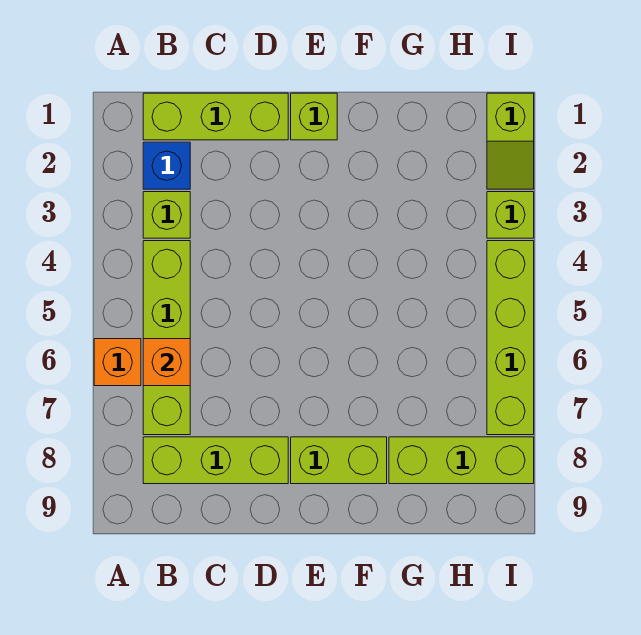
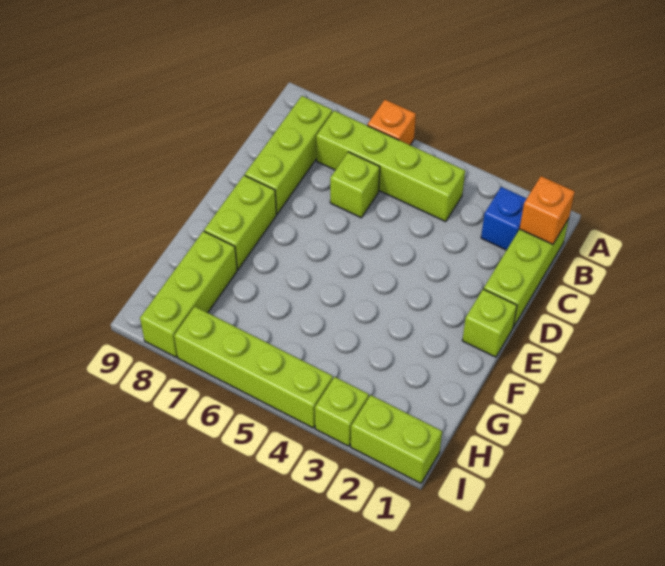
lime 1x1 brick [143,192,190,238] -> lime 1x1 brick moved to [330,152,380,218]
orange 1x1 brick [143,339,190,386] -> orange 1x1 brick moved to [520,176,575,244]
lime 1x2 slope [487,93,534,189] -> lime 1x2 brick [351,395,442,483]

